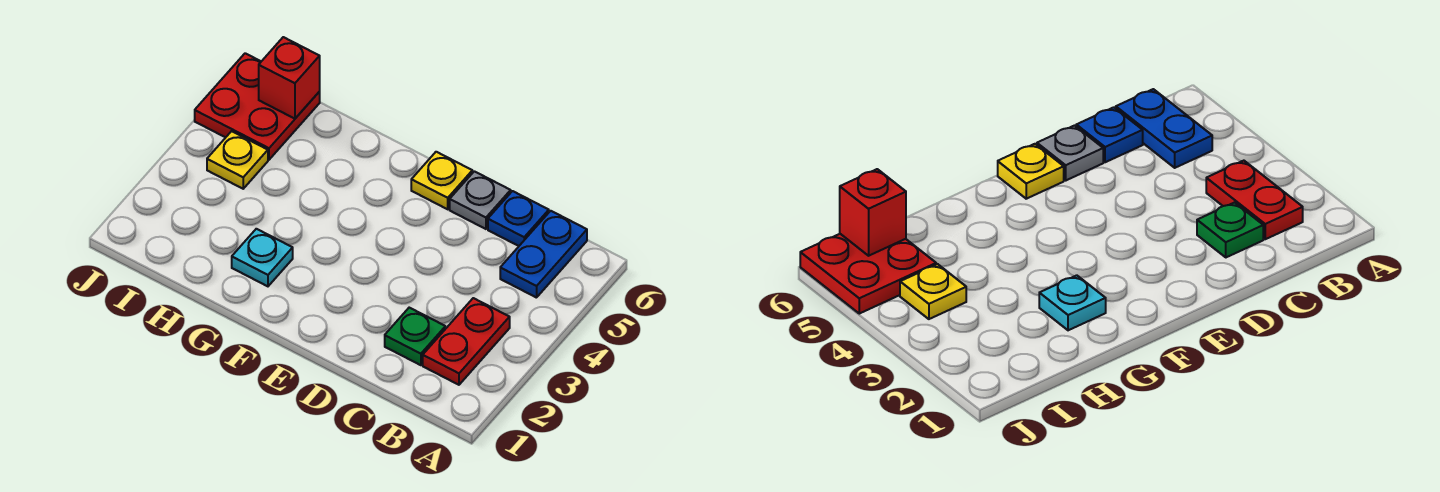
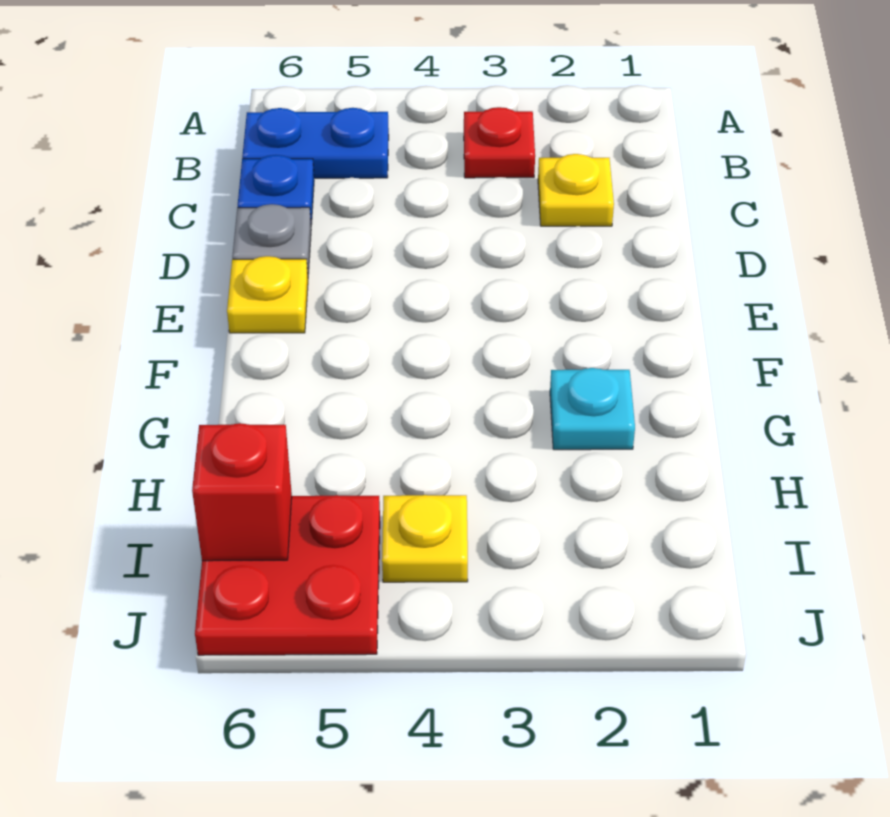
red 1x2 plate [423,298,510,385] -> red 1x1 plate [464,107,535,178]
green 1x1 plate [385,308,445,365] -> yellow 1x1 plate [538,154,614,226]

